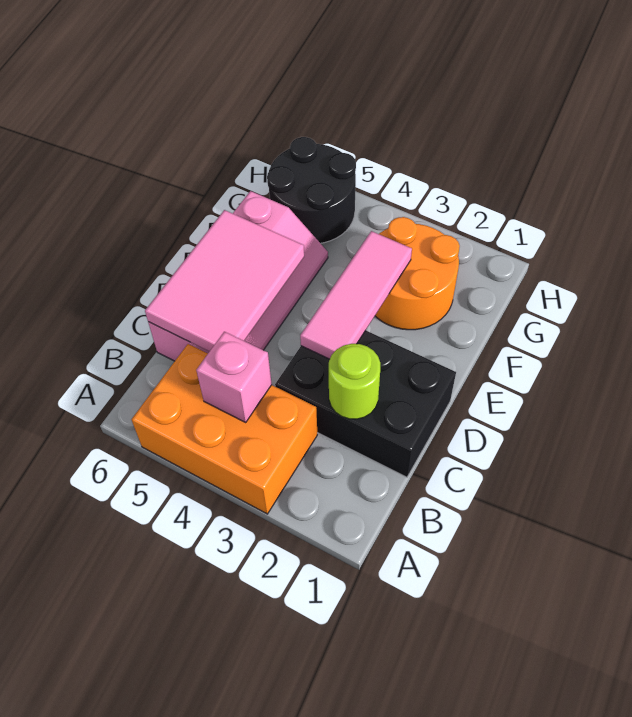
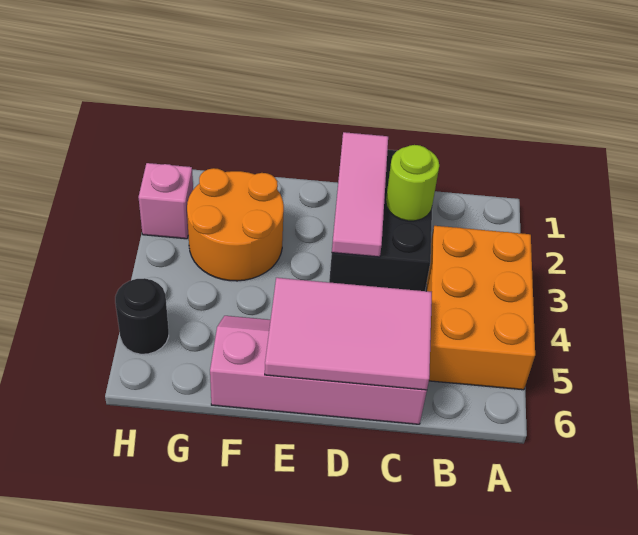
pink 1x1 brick [196,332,272,422] -> pink 1x1 brick moved to [138,163,193,239]
pink 1x3 tile [300,231,412,359] -> pink 1x3 tile turned to [332,132,388,257]
black 2x2 round brick [267,137,356,243] -> black 1x1 round brick [115,278,169,354]

